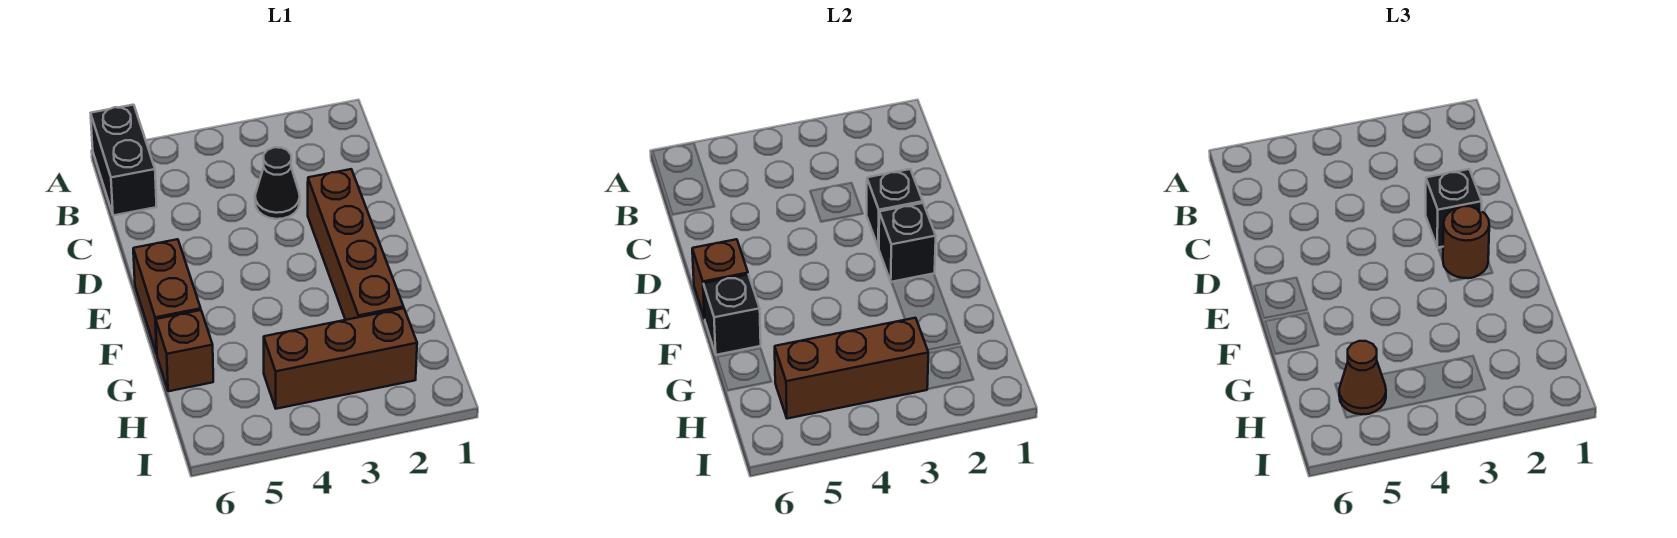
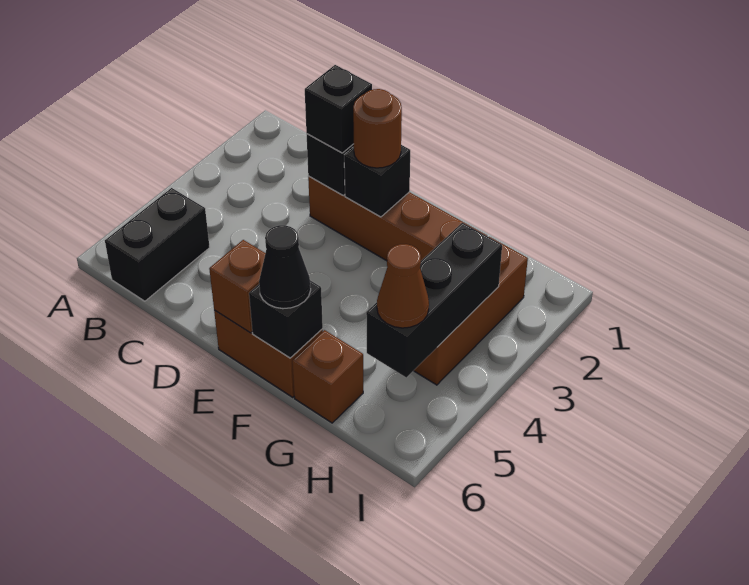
black 1x2 brick [91,105,157,216] -> black 1x2 brick turned to [105,188,210,301]
black 1x1 cone [255,147,300,219] -> black 1x1 cone moved to [259,225,311,309]
brown 1x3 brick [775,318,928,419] -> black 1x3 brick [366,223,502,377]

